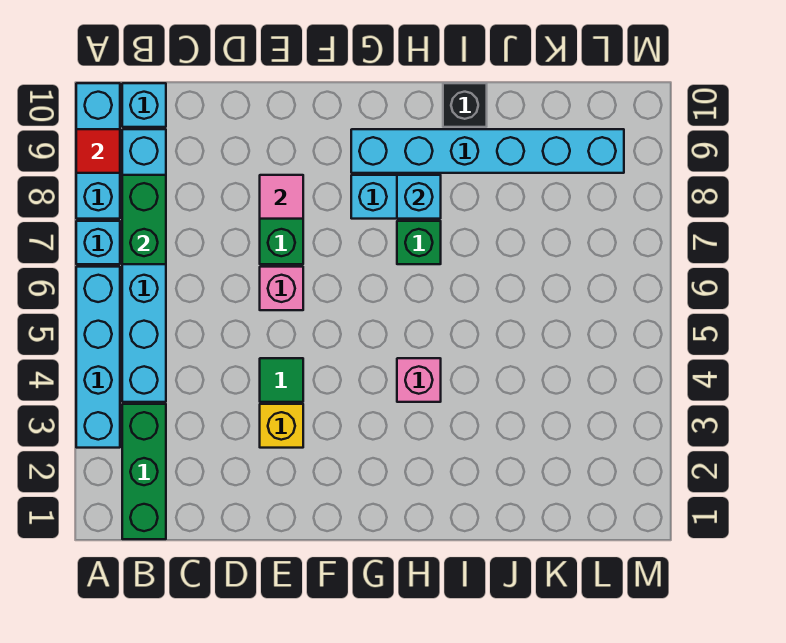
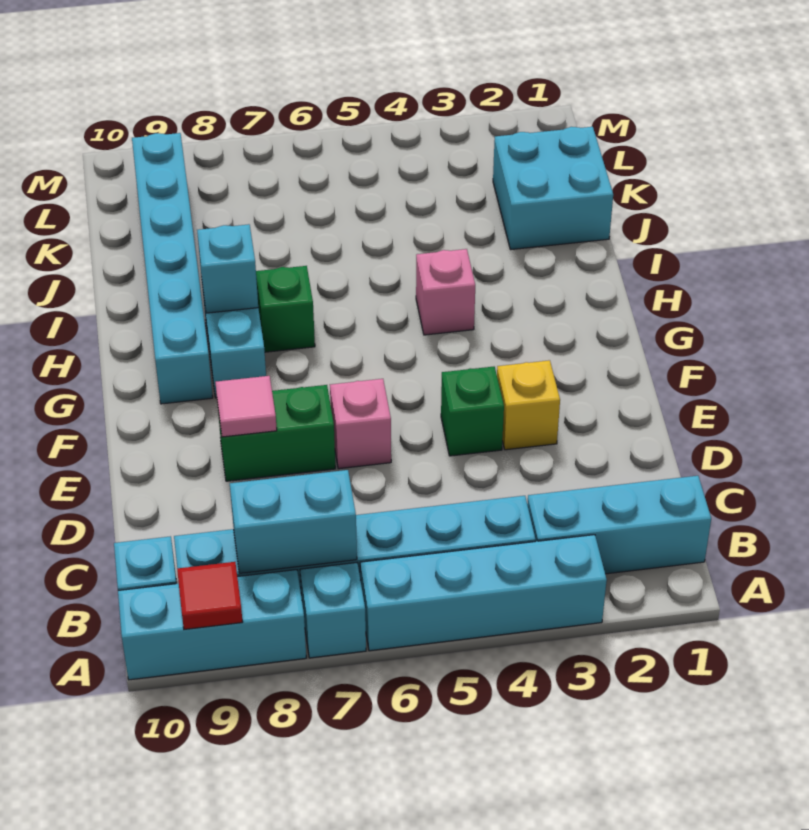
green 1x3 brick [122,404,166,539] -> cyan 1x3 brick [527,476,711,574]
green 1x2 brick [122,175,166,264] -> cyan 1x2 brick [230,470,357,573]
green 1x1 tile [260,358,303,402] -> green 1x1 brick [441,367,504,456]
black 1x1 brick [443,83,487,127] -> none
none -> cyan 2x2 brick [493,127,613,250]

